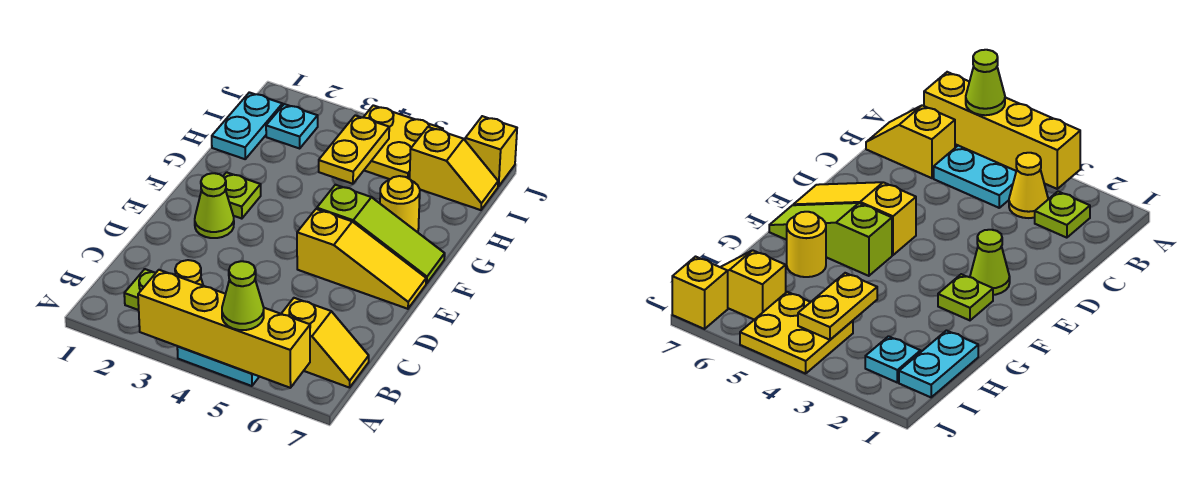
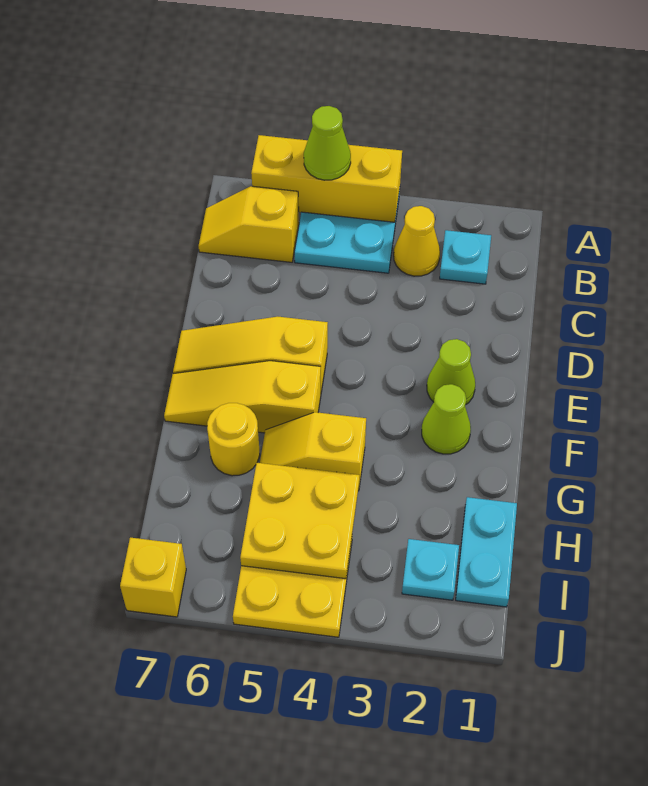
yellow 1x4 brick [138,270,310,388] -> yellow 1x3 brick [251,135,402,222]
lime 1x1 plate [124,269,155,310] -> cyan 1x1 plate [440,230,491,284]
lime 1x1 plate [223,172,261,219] -> lime 1x1 cone [422,384,471,454]
lime 1x3 slope [317,185,445,284] -> yellow 1x3 slope [164,361,321,433]
yellow 1x2 plate [319,115,389,184] -> yellow 2x2 plate [240,463,359,579]
yellow 1x2 slope [410,127,498,210] -> yellow 1x2 slope moved to [260,412,366,491]

